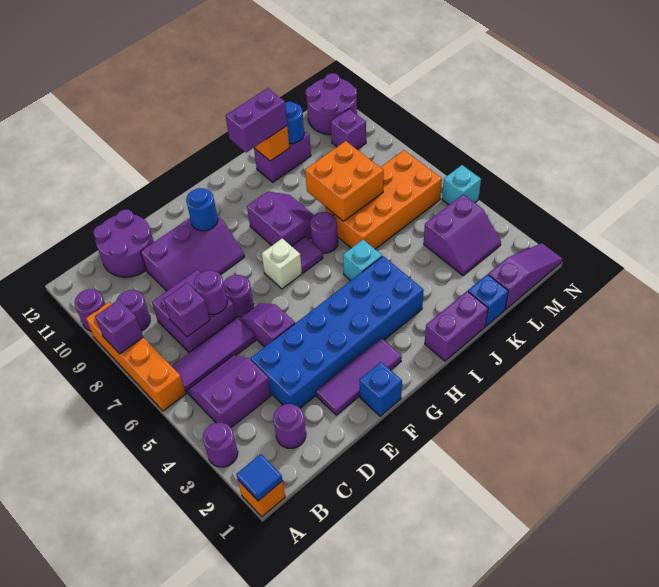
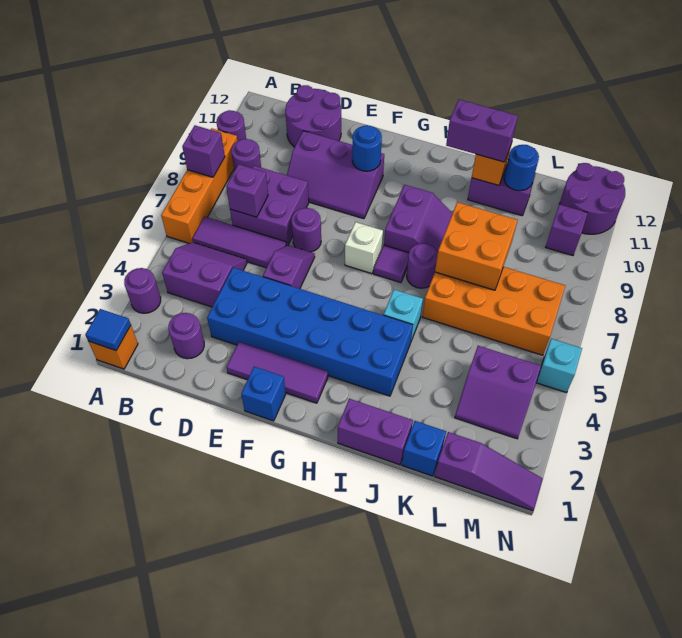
purple 1x1 round brick [194,270,227,314] -> none

